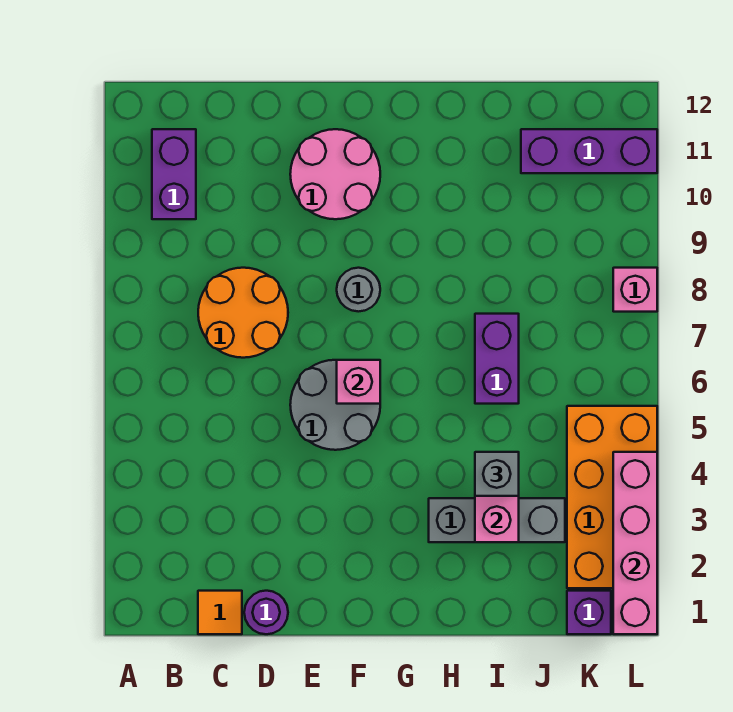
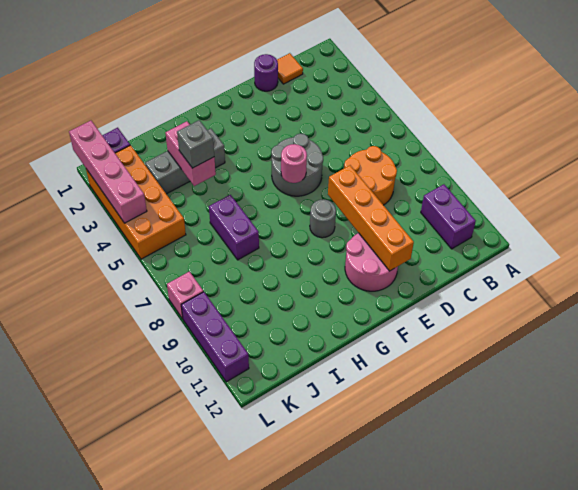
none -> orange 1x4 brick [328,165,414,271]
pink 1x1 brick [337,360,380,404] -> pink 1x1 round brick [281,144,307,183]
purple 1x3 brick [521,129,657,173] -> purple 1x3 brick turned to [181,292,249,382]

